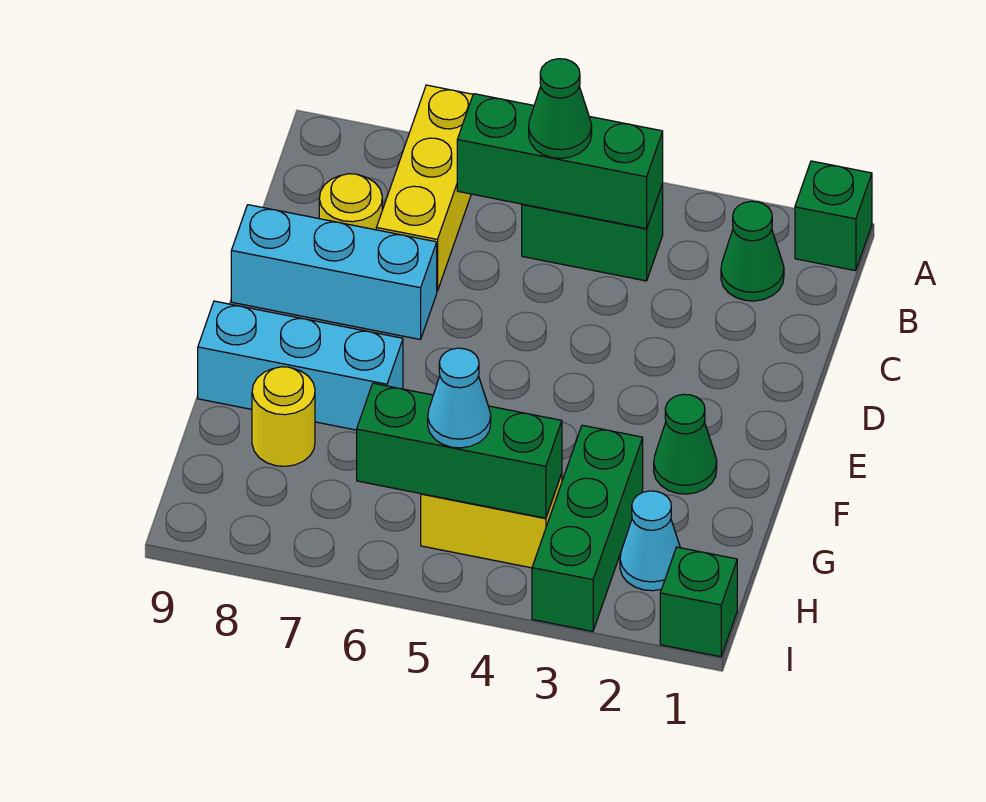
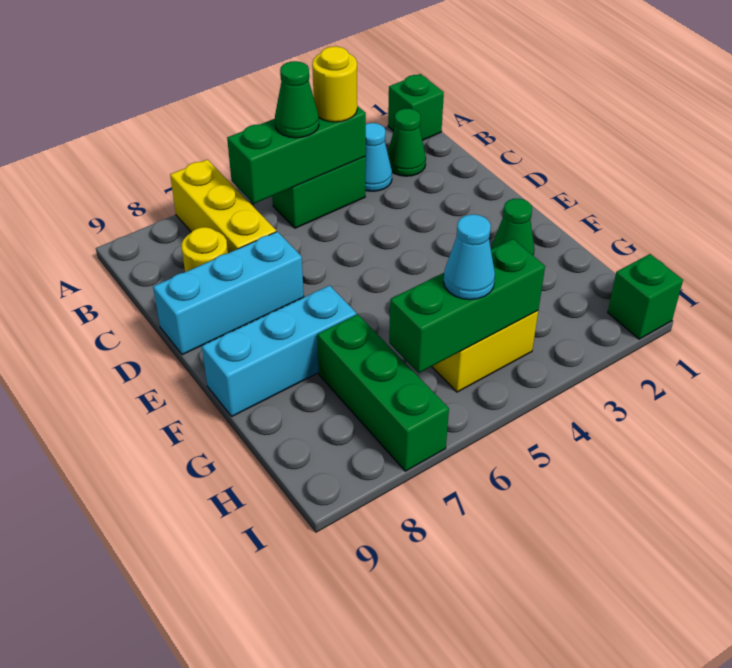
green 1x3 brick [532,425,643,631] -> green 1x3 brick moved to [317,314,449,471]
yellow 1x1 round brick [252,367,315,466] -> yellow 1x1 round brick moved to [312,46,357,122]
cyan 1x1 cone [620,491,680,591] -> cyan 1x1 cone moved to [365,123,392,191]

